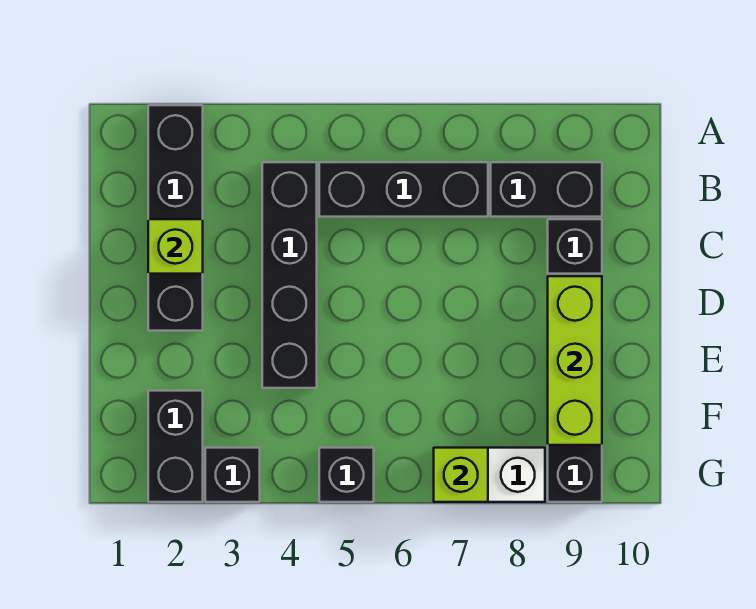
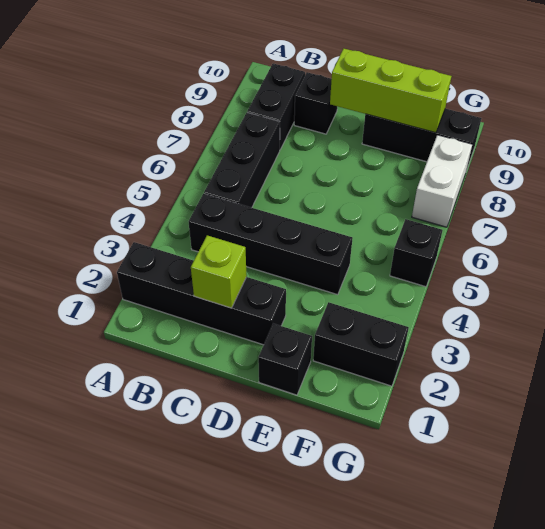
black 1x1 brick [205,448,260,502] -> black 1x1 brick moved to [258,324,312,395]
lime 1x1 brick [434,448,488,502] -> none

